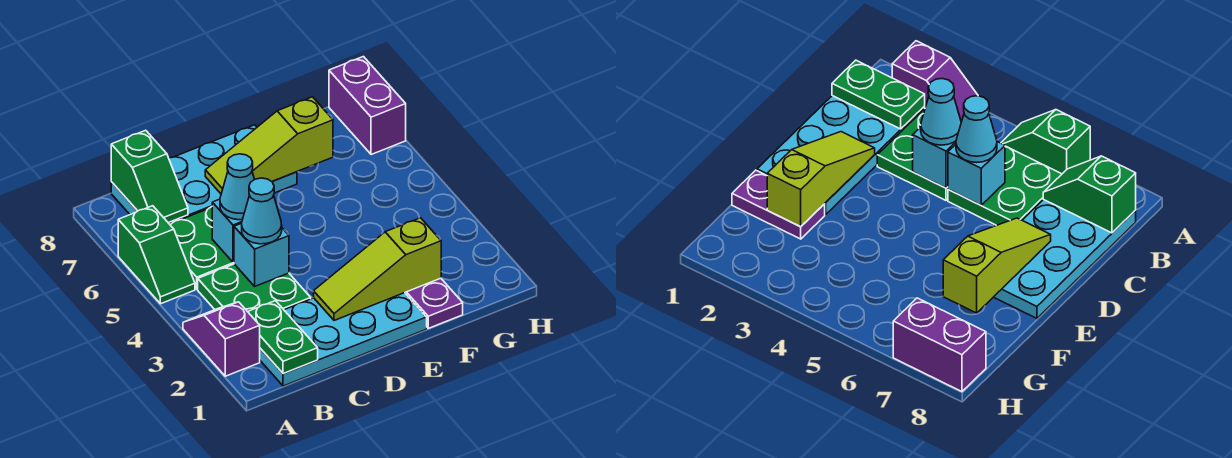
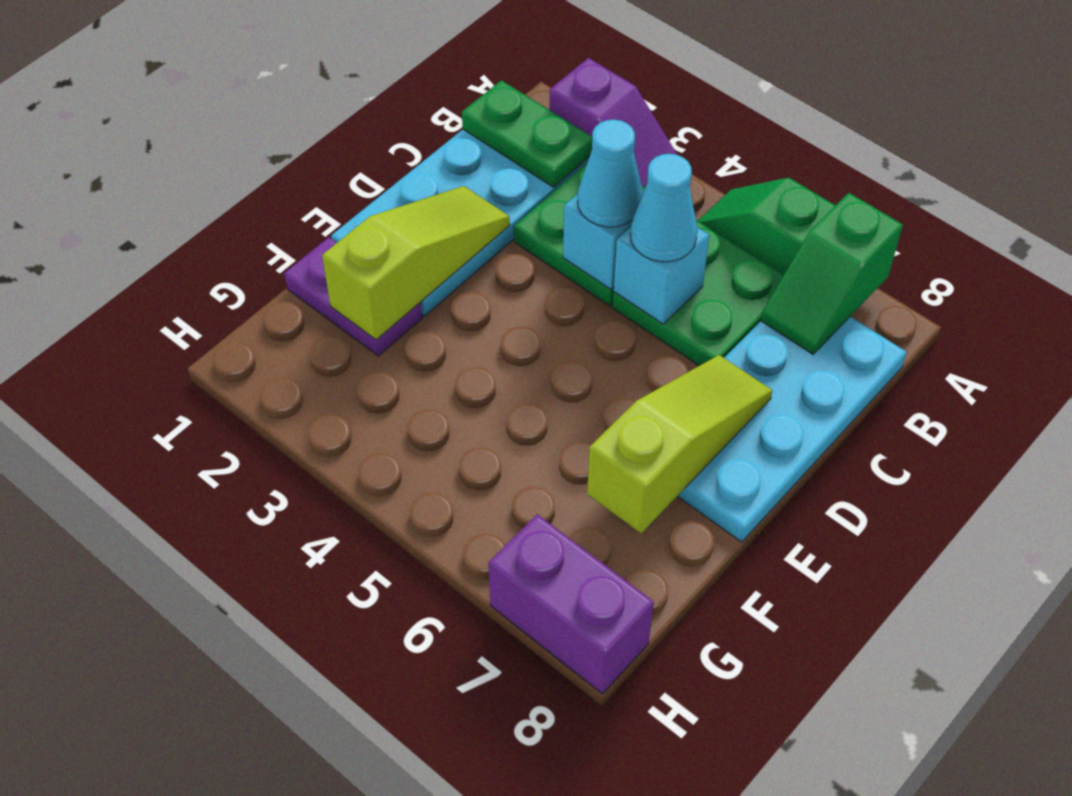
green 1x2 slope [111,130,188,223] -> green 1x2 slope turned to [761,193,903,354]

